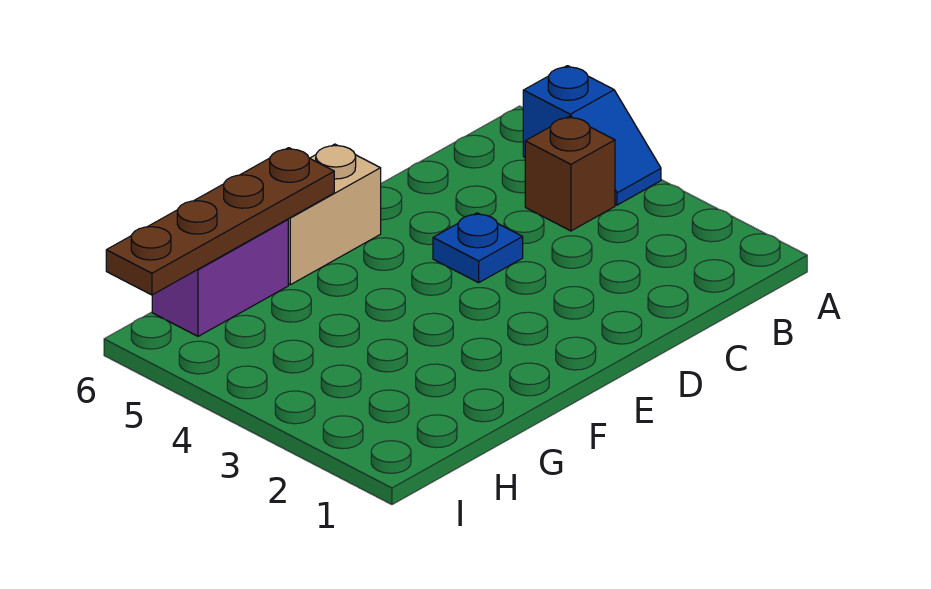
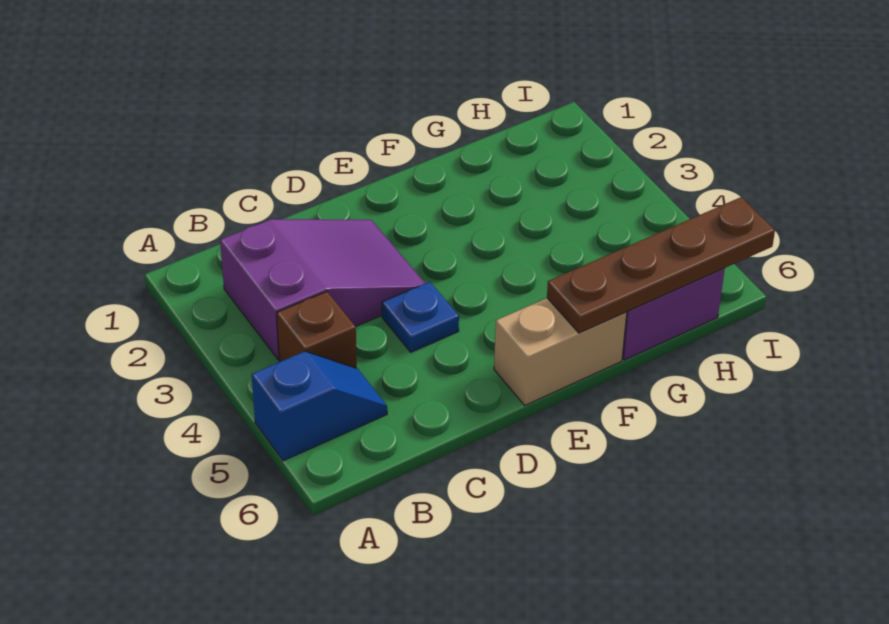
blue 1x2 slope [523,66,661,205] -> blue 1x2 slope turned to [252,351,387,461]
none -> purple 2x3 slope [220,219,425,360]

